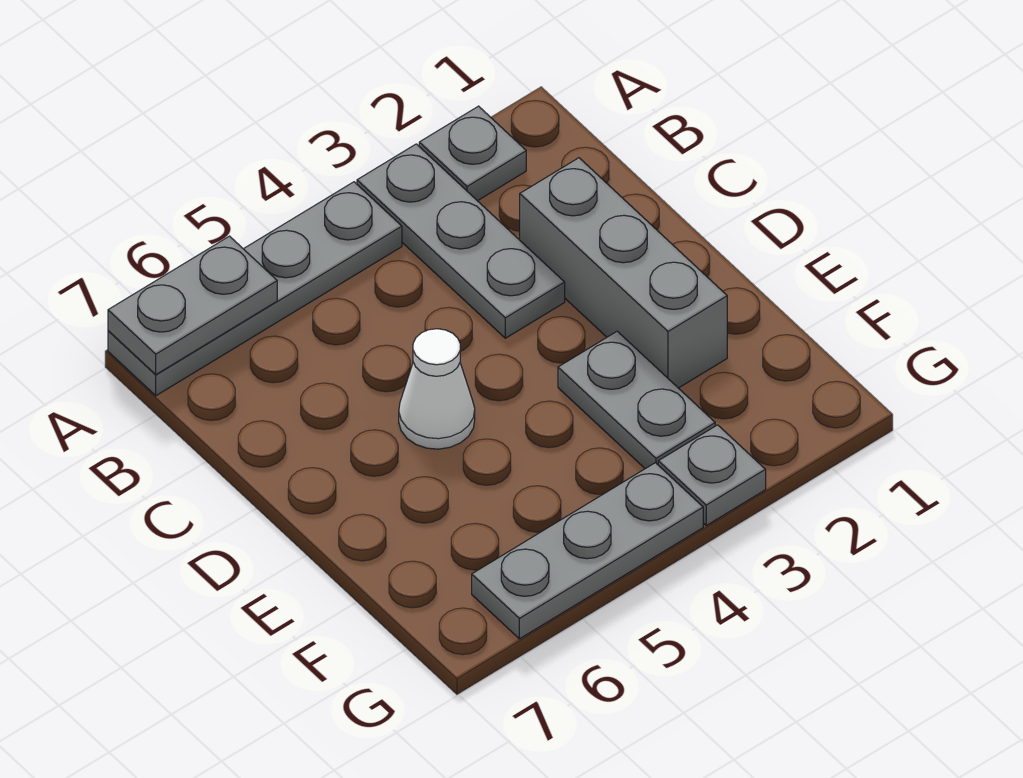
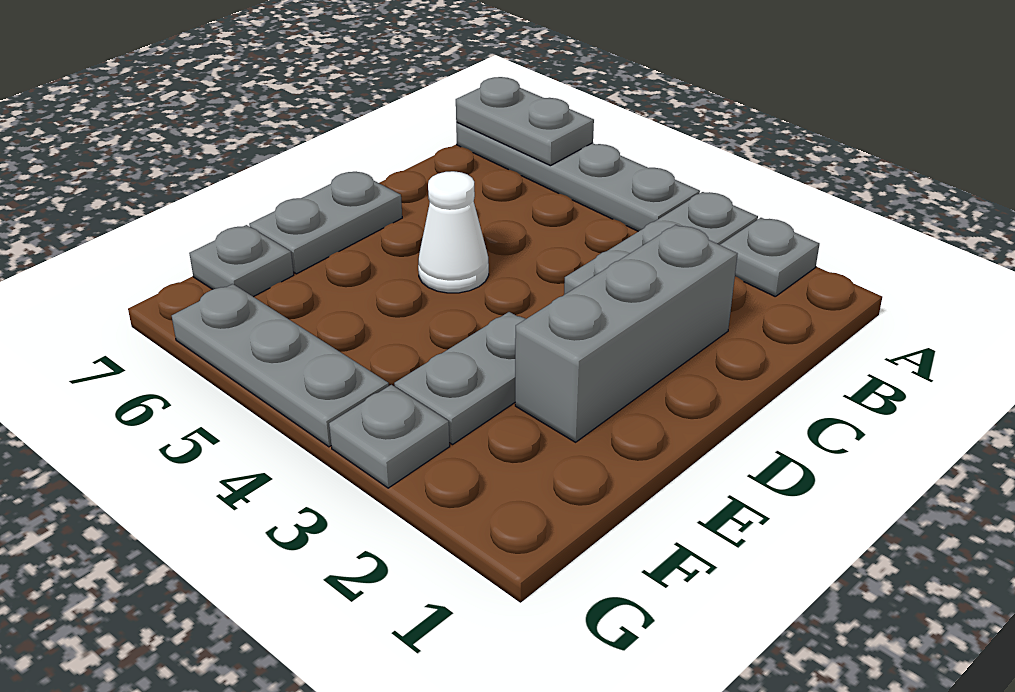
none -> grey 1x2 plate [249,172,402,274]
none -> grey 1x1 plate [189,225,294,297]

